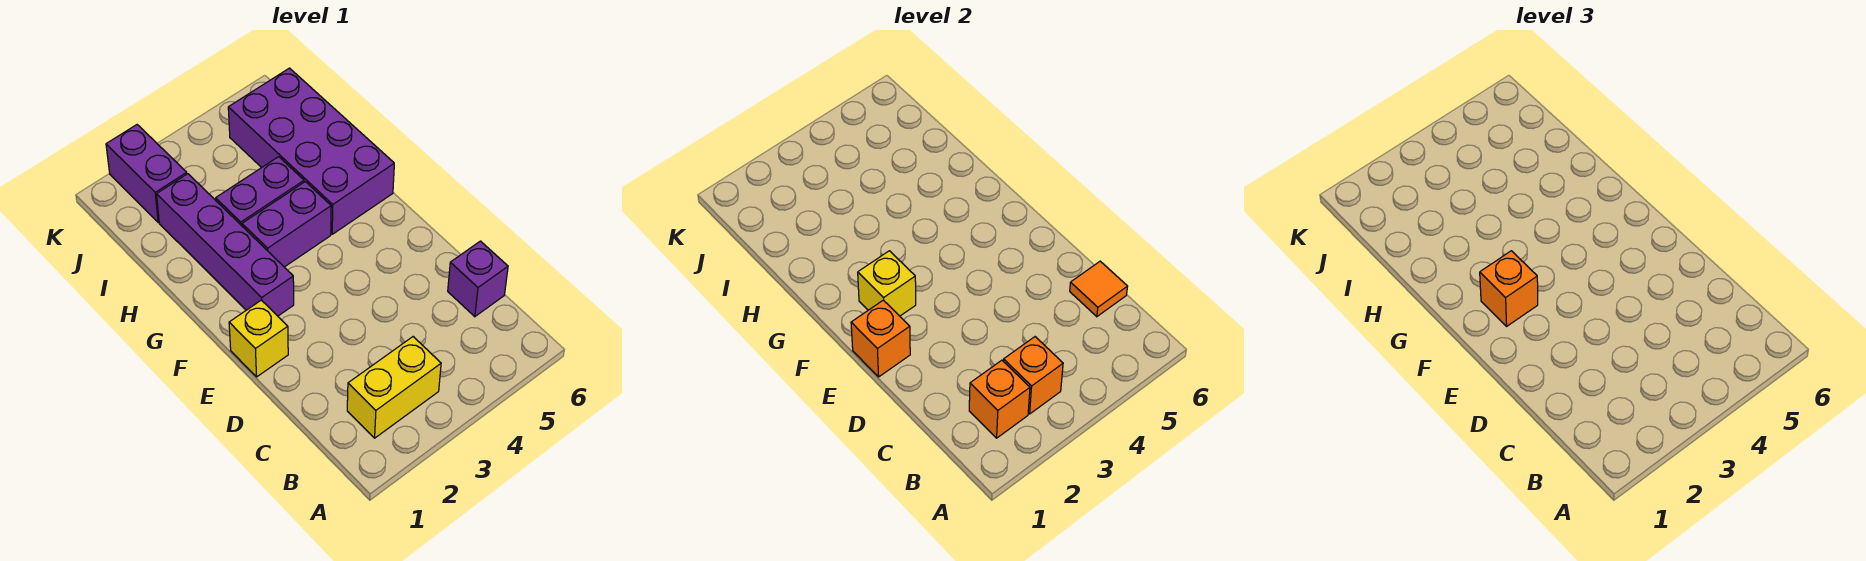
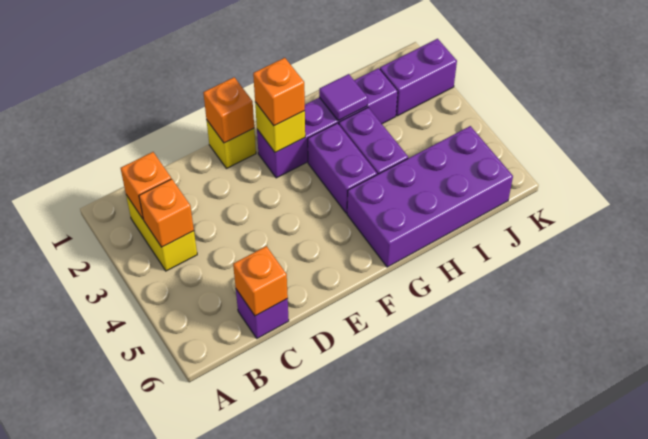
orange 1x1 tile [1070,261,1128,317] -> orange 1x1 brick [233,246,288,316]
none -> purple 1x1 tile [319,74,368,121]

